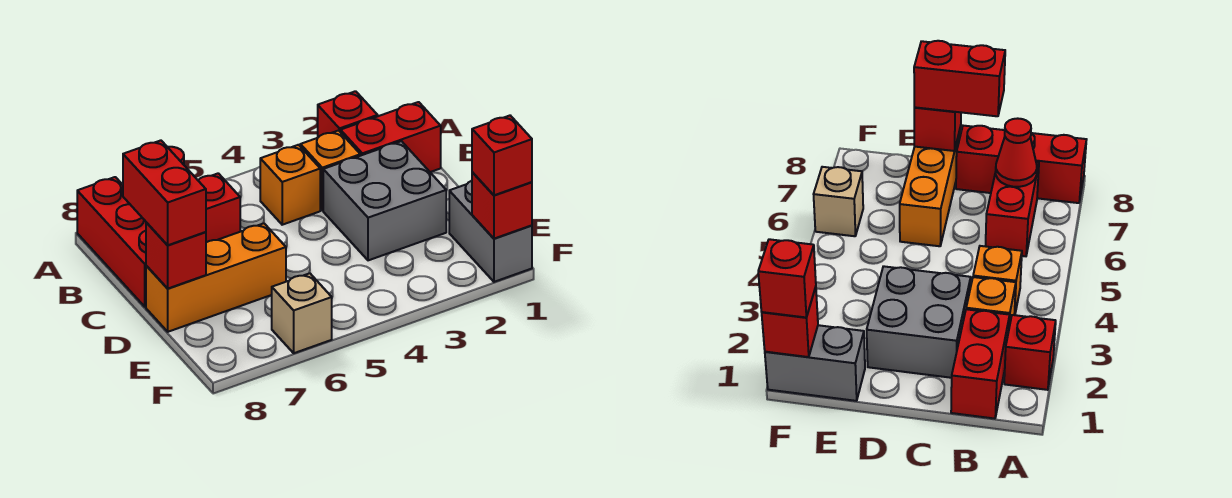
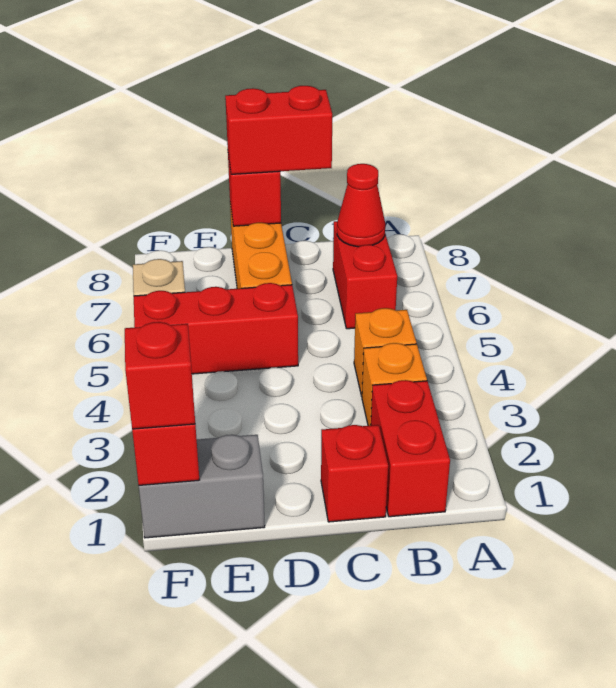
red 1x1 brick [318,91,378,137] -> red 1x1 brick moved to [321,425,388,522]
red 1x3 brick [77,177,146,307] -> red 1x3 brick moved to [134,283,298,374]
grey 2x2 brick [323,141,446,260] -> none

